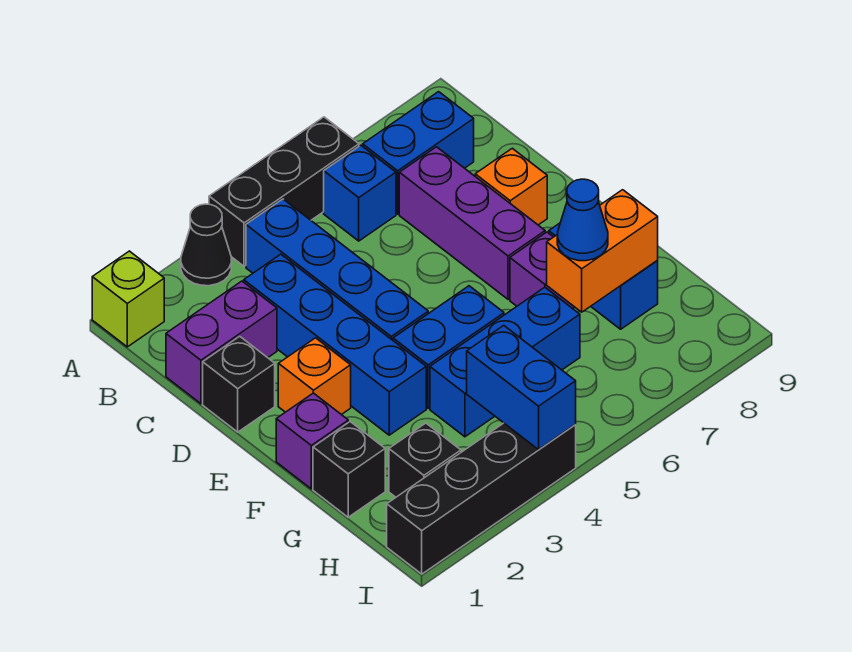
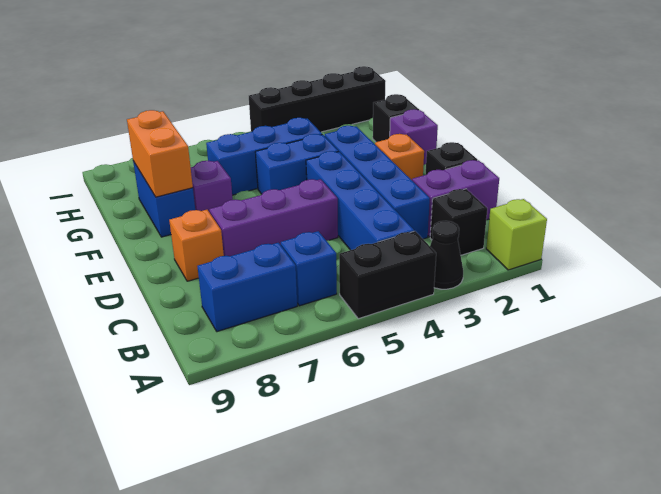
black 1x3 brick [209,117,359,266] -> black 1x2 brick [339,231,436,319]
purple 1x3 brick [399,147,545,299] -> purple 1x3 brick turned to [209,179,338,256]
orange 1x2 brick [547,190,658,312] -> orange 1x2 brick turned to [127,110,193,197]
blue 1x1 cone [557,179,608,261] -> none
black 1x1 brick [389,423,461,497] -> black 1x1 brick moved to [430,189,487,255]
blue 1x2 brick [467,325,576,450] -> none

